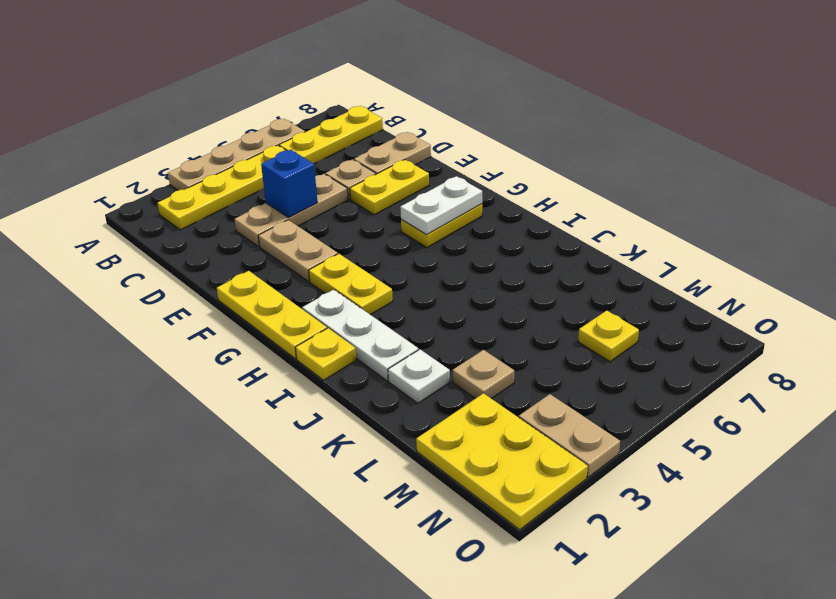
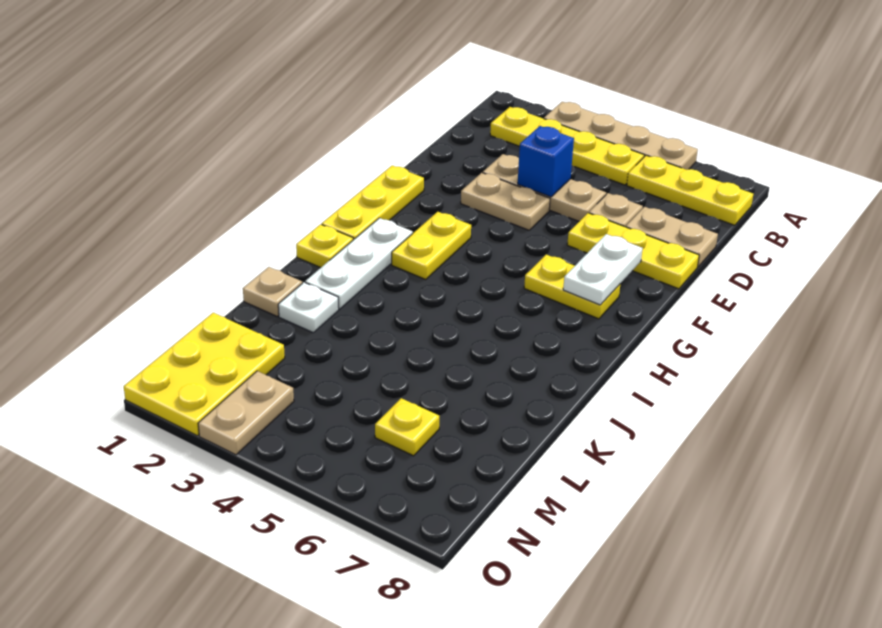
tan 1x2 plate [258,220,338,282] -> tan 1x2 plate turned to [461,173,550,230]
yellow 1x2 plate [350,160,429,215] -> yellow 1x3 plate [567,213,699,289]
white 1x2 plate [400,176,482,235] -> white 1x2 plate turned to [563,234,643,305]
tan 1x1 plate [453,350,514,399] -> tan 1x1 plate moved to [243,267,302,316]

